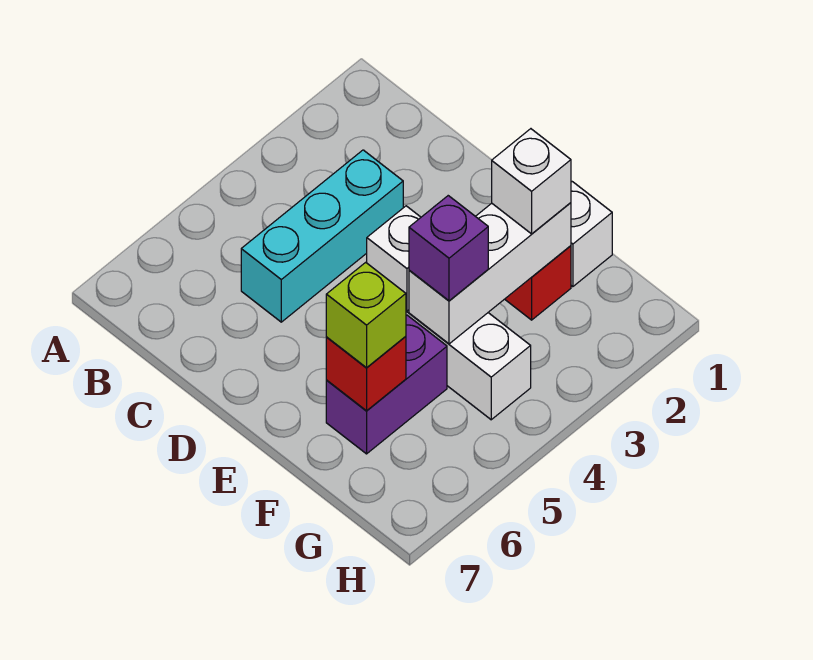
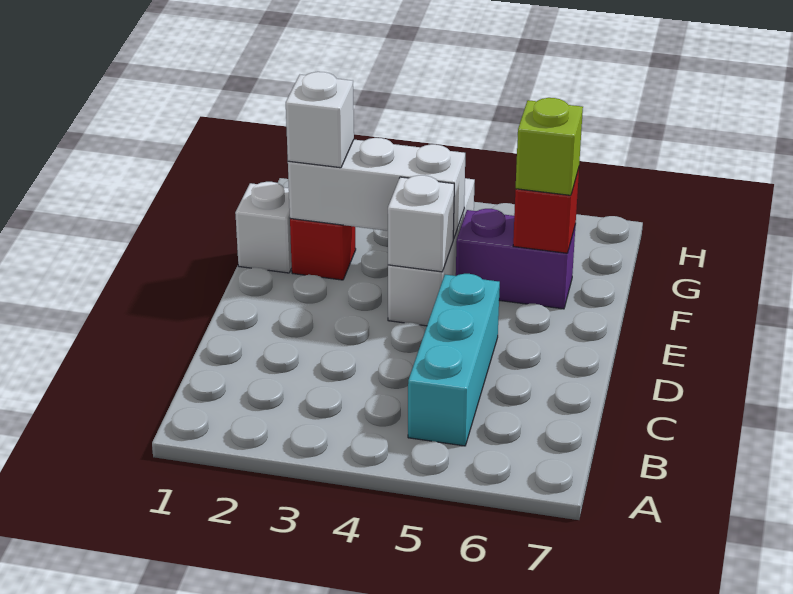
cyan 1x3 brick [241,150,403,322] -> cyan 1x3 brick turned to [408,274,500,446]
purple 1x1 brick [409,196,488,301] -> none

